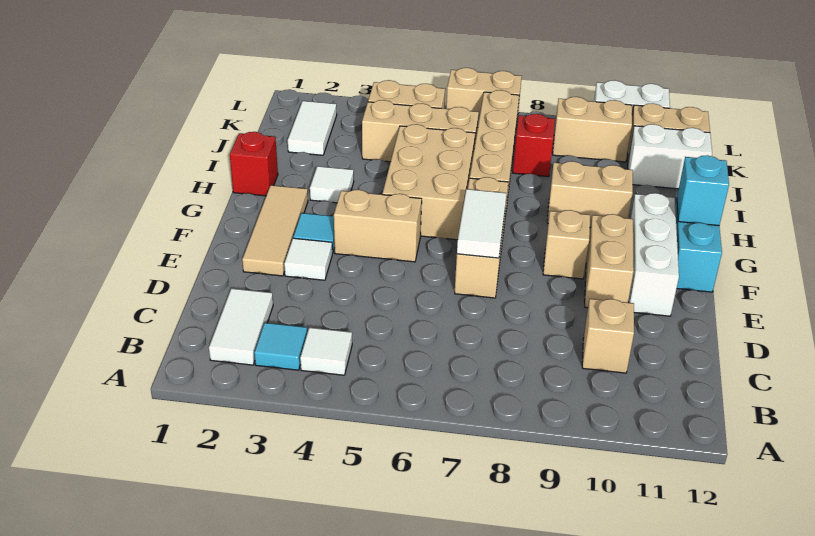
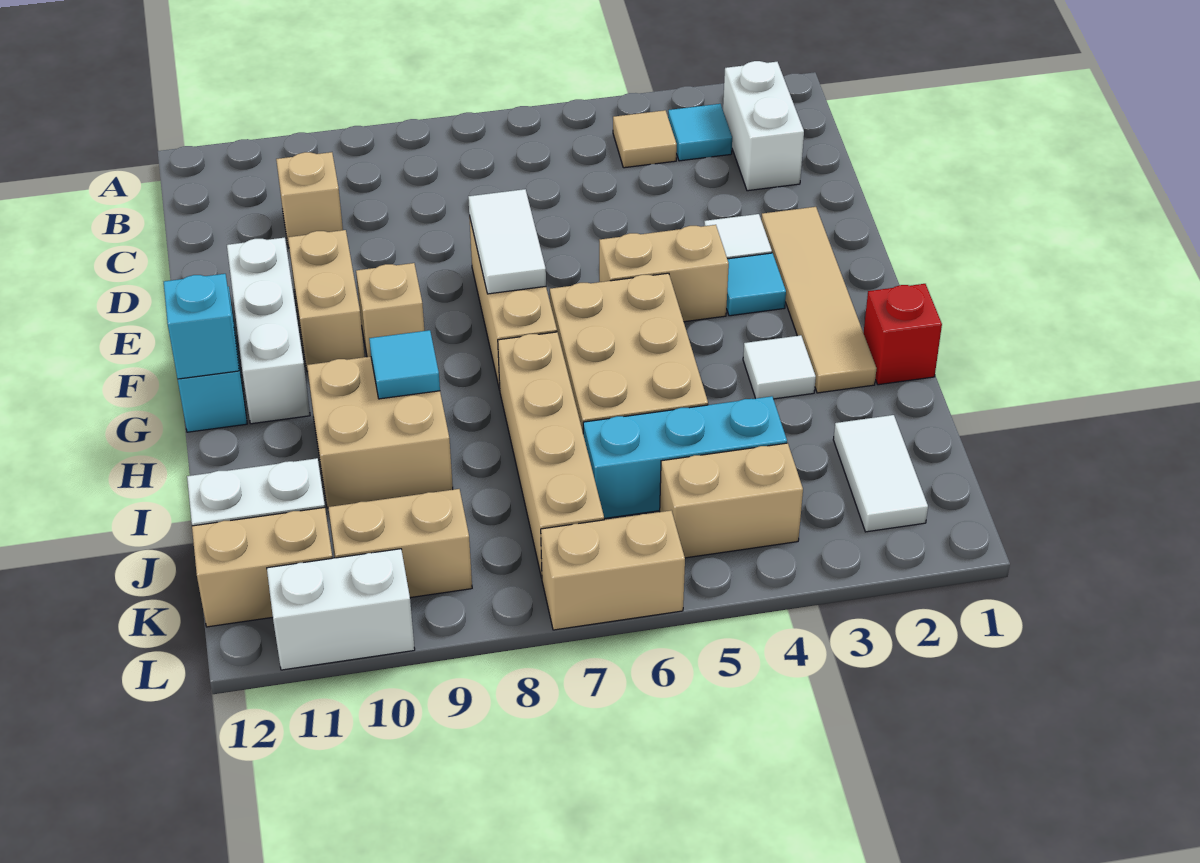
white 1x2 tile [209,288,273,365] -> white 1x2 brick [723,61,804,191]
white 1x1 tile [300,328,352,375] -> tan 1x1 tile [613,110,677,168]
tan 1x3 tile [242,185,308,276] -> tan 1x4 tile [761,207,876,393]
tan 1x2 brick [547,161,633,227] -> tan 2x2 brick [307,357,453,508]
none -> cyan 1x1 tile [369,330,440,399]
tan 1x3 brick [362,100,479,162] -> cyan 1x3 brick [583,396,787,519]
red 1x1 brick [513,114,555,177] -> none

